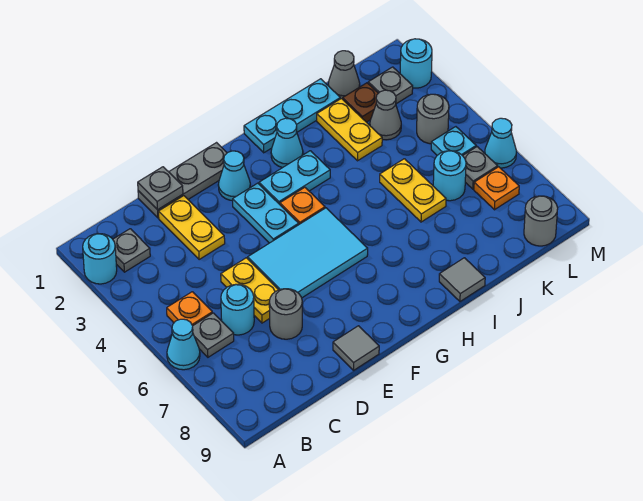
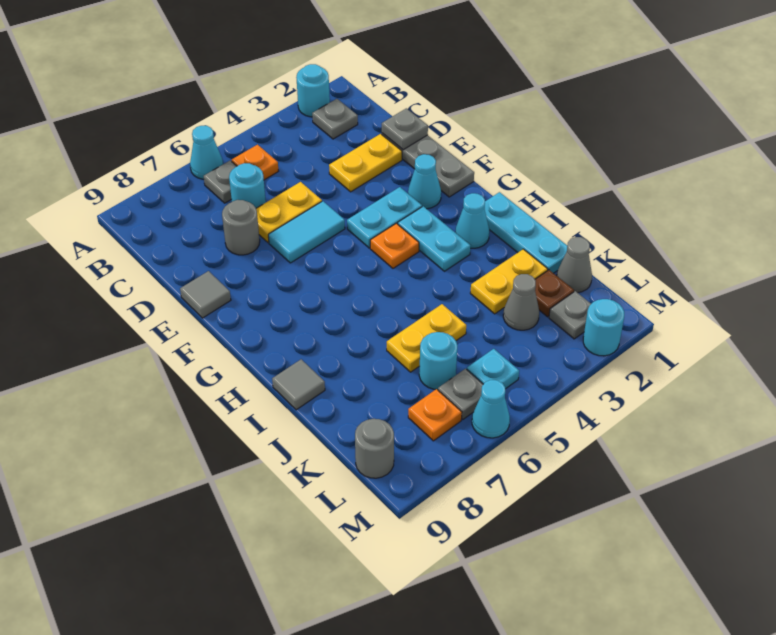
cyan 2x3 tile [248,208,368,298] -> cyan 1x2 tile [268,201,345,263]
grey 1x1 round brick [417,94,449,144] -> none

